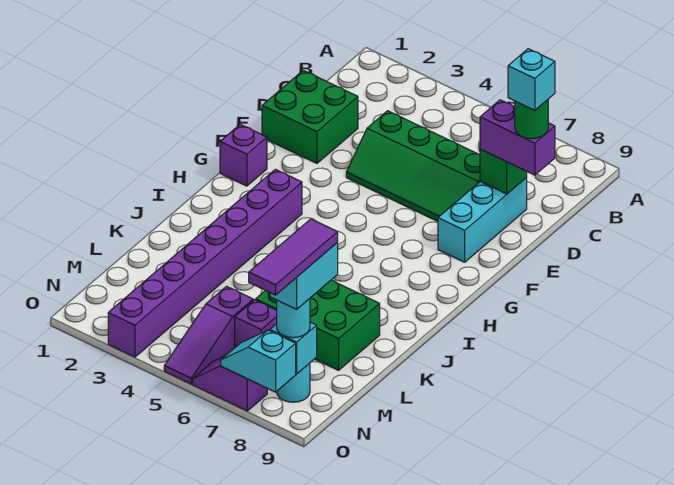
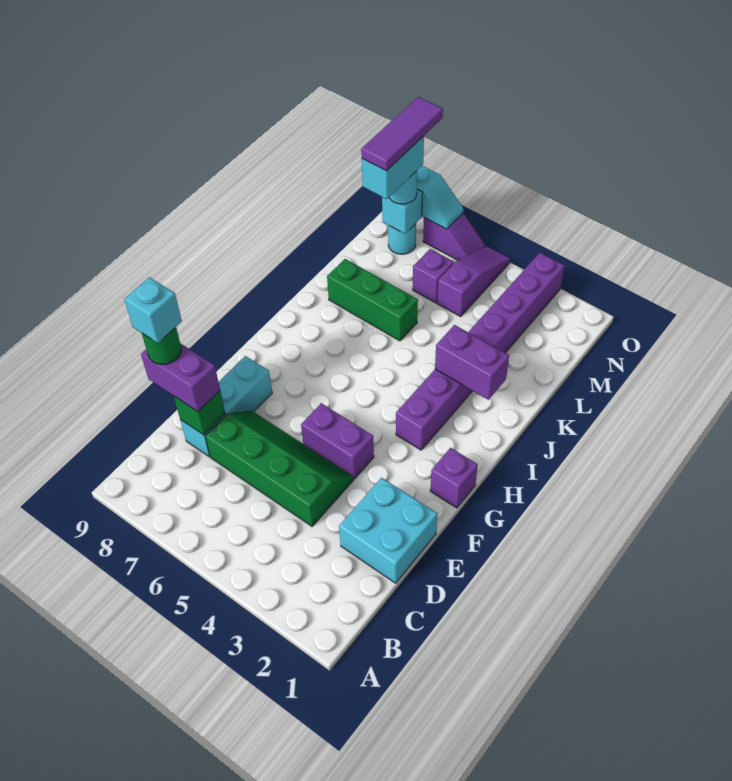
green 2x2 brick [262,70,358,163] -> cyan 2x2 brick [339,478,437,583]
none -> purple 1x2 brick [301,403,374,479]
none -> purple 1x2 brick [435,325,509,400]
green 2x3 brick [256,280,380,370] -> green 1x3 brick [327,259,418,341]

